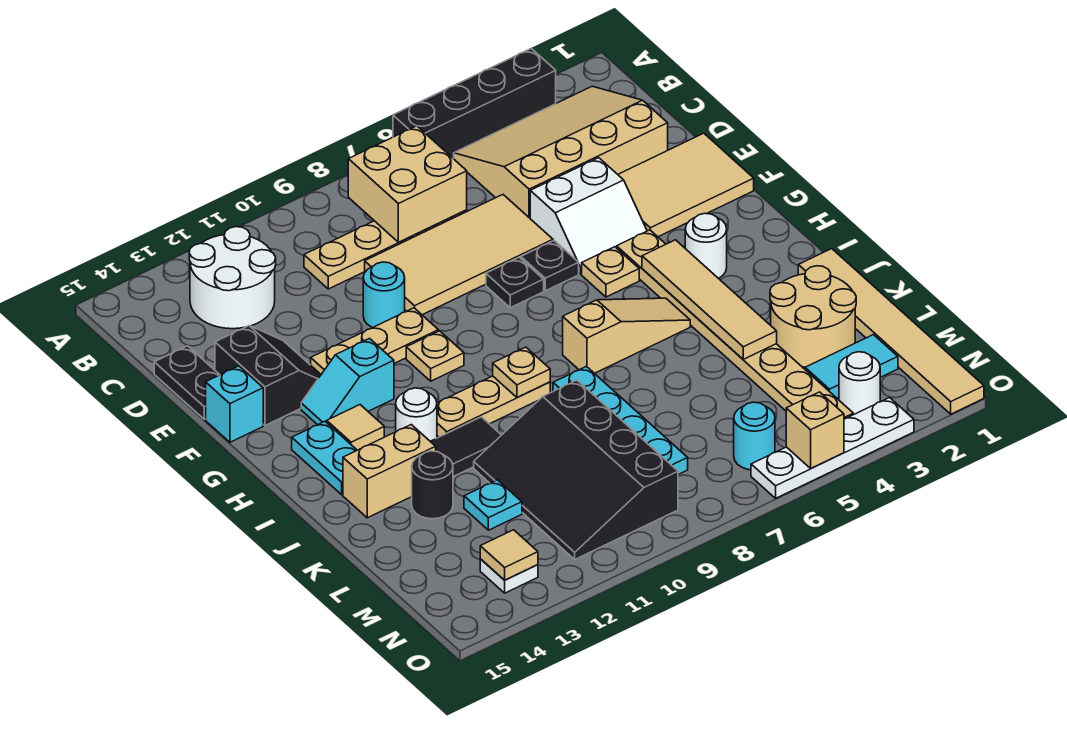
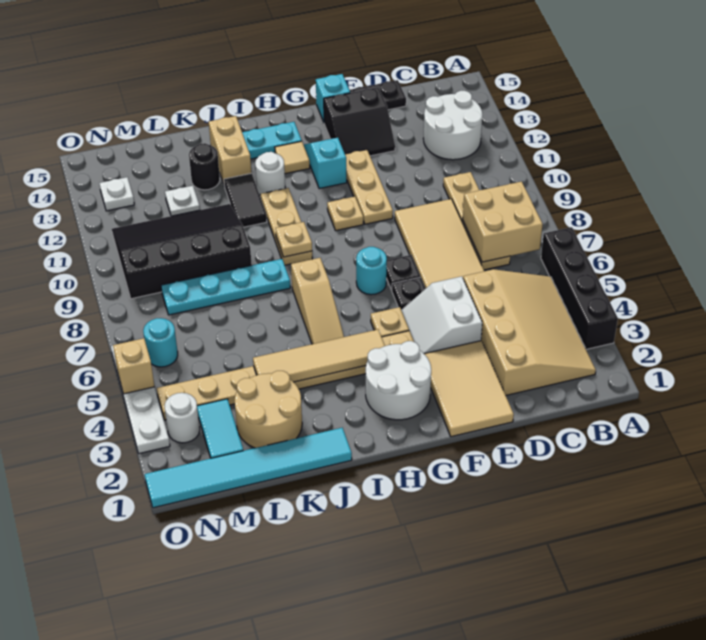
cyan 1x1 round brick [363,262,405,328] -> cyan 1x1 round brick moved to [356,247,387,295]
white 1x1 round brick [685,213,727,278] -> white 2x2 round brick [366,341,431,420]
tan 1x6 tile [798,249,984,414] -> cyan 1x6 tile [145,428,352,508]
cyan 1x1 plate [464,480,522,530] -> white 1x1 plate [165,186,200,216]
tan 1x1 tile [480,530,538,580] -> none

